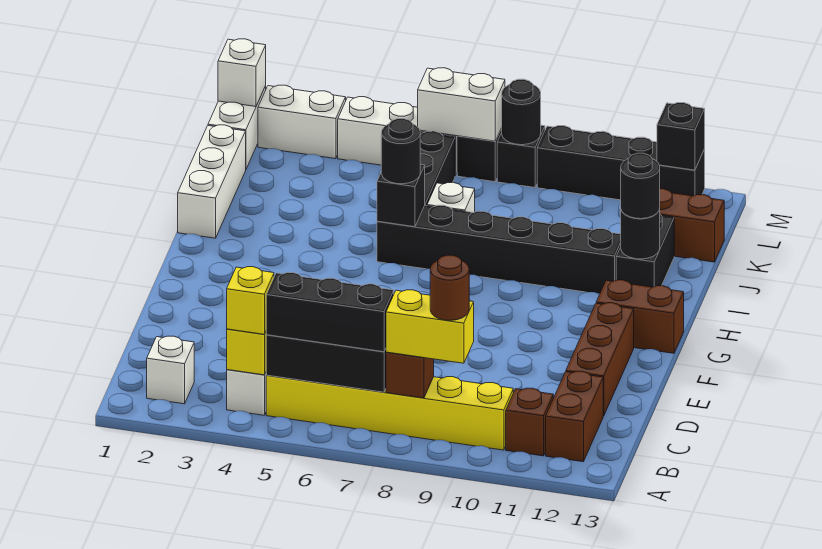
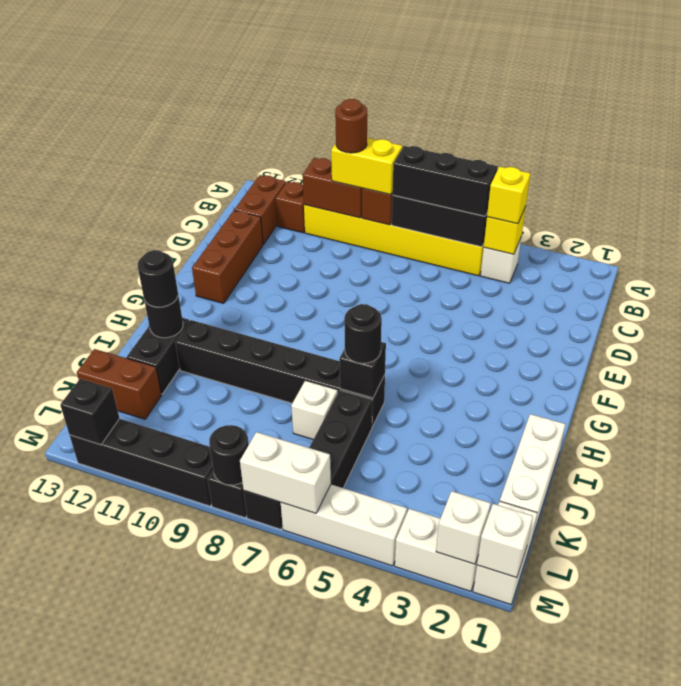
white 1x1 brick [147,336,194,404] -> white 1x1 brick moved to [436,491,491,564]
brown 1x2 brick [596,280,684,353] -> brown 1x2 brick moved to [302,158,362,218]

